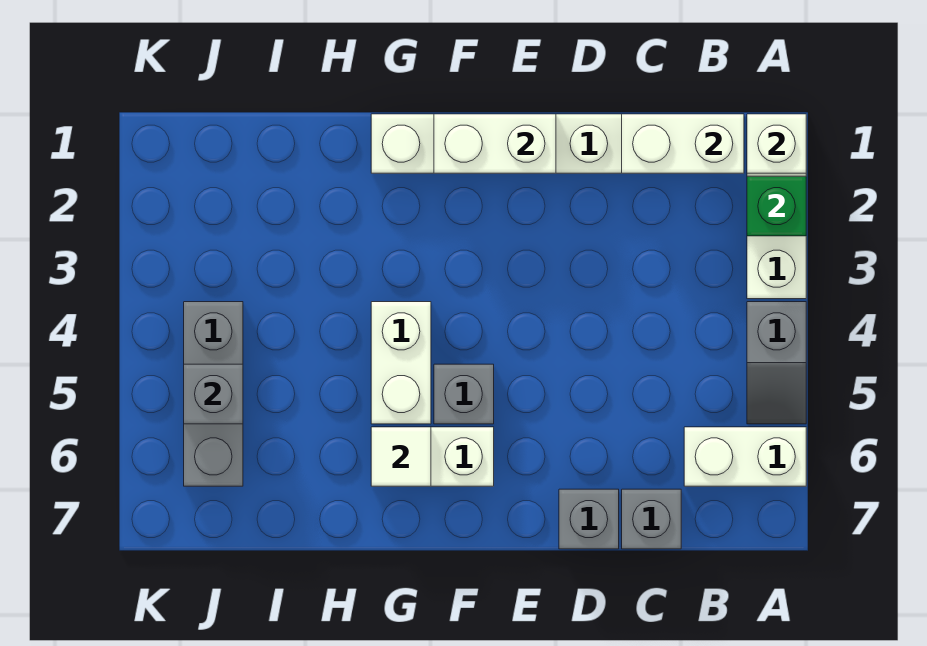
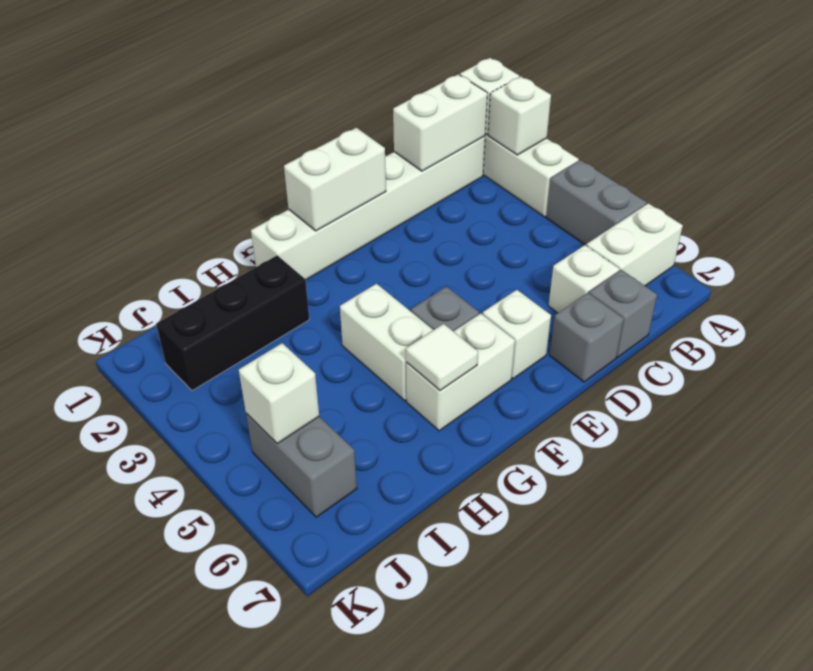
green 1x1 brick [747,176,806,236] -> white 1x1 brick [488,76,551,155]
grey 1x2 slope [747,302,806,424] -> grey 1x2 brick [546,160,647,245]
none -> white 1x1 brick [549,245,619,313]
none -> white 1x1 brick [483,290,551,379]
none -> black 1x3 brick [156,255,309,391]
grey 1x3 brick [184,302,243,486] -> grey 1x2 brick [246,413,357,517]
grey 1x1 brick [184,364,243,424] -> white 1x1 brick [239,343,319,444]

